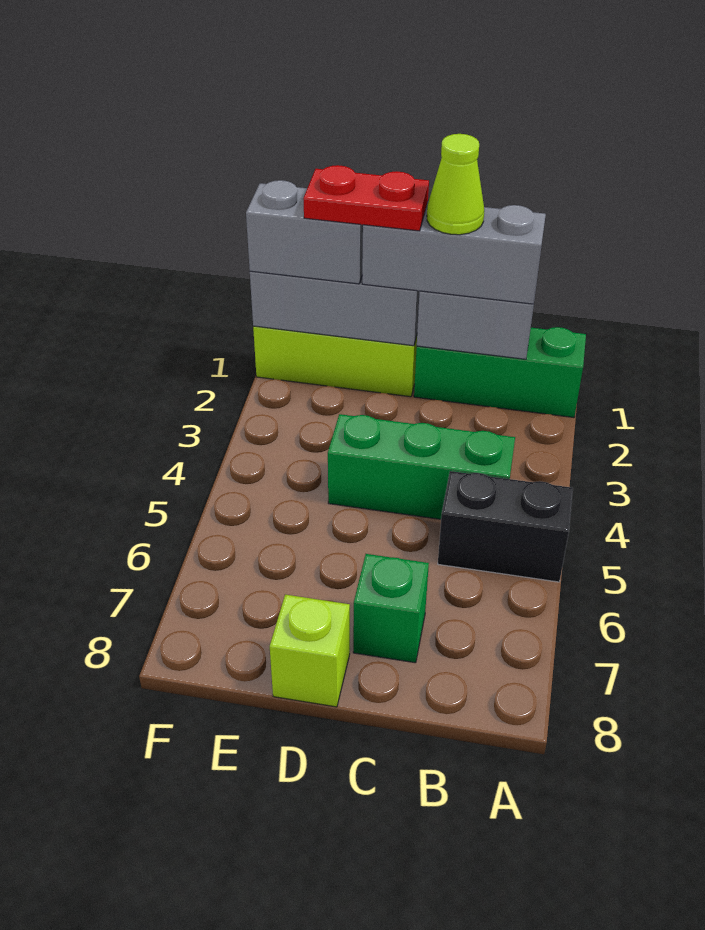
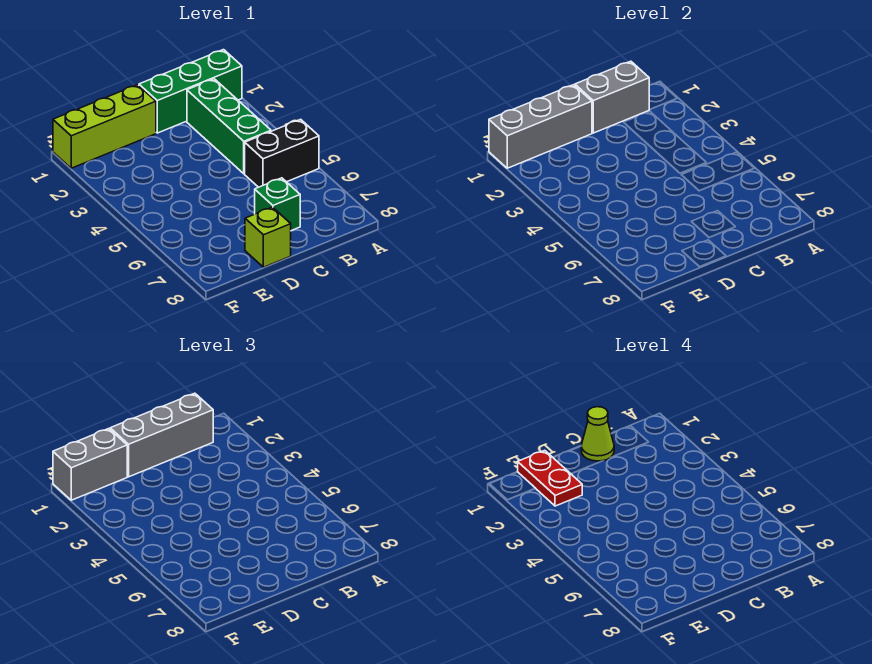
green 1x3 brick [328,414,515,519] -> green 1x3 brick turned to [187,79,271,174]
red 1x2 plate [303,165,429,231] -> red 1x2 plate turned to [518,450,582,506]

